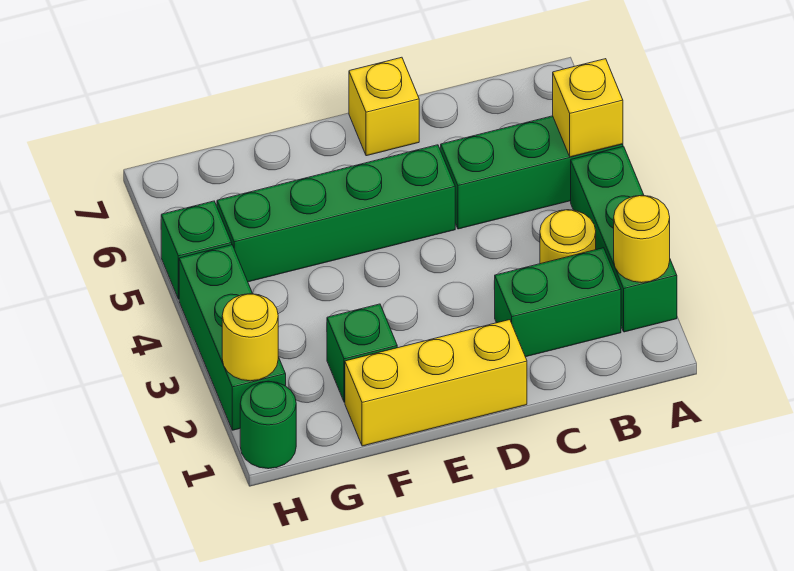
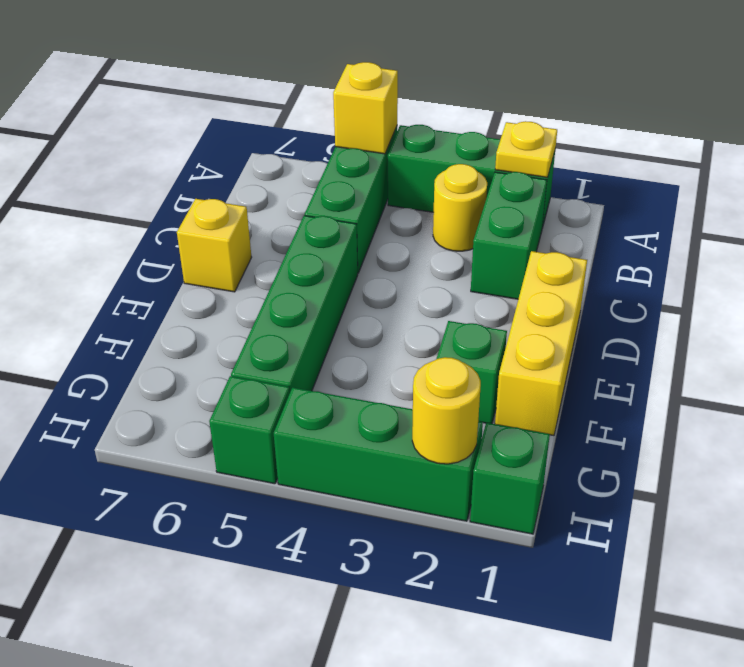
yellow 1x1 round brick [614,195,670,283] -> yellow 1x1 plate [495,121,557,178]
green 1x1 round brick [240,381,296,469] -> green 1x1 brick [470,423,550,534]

